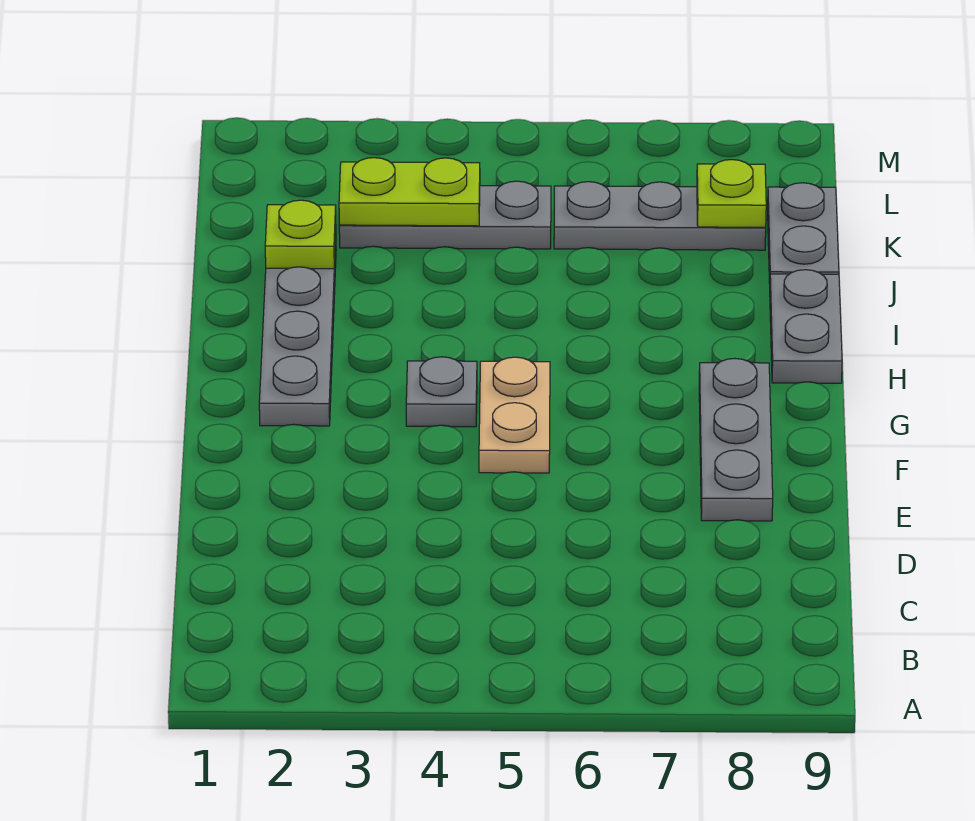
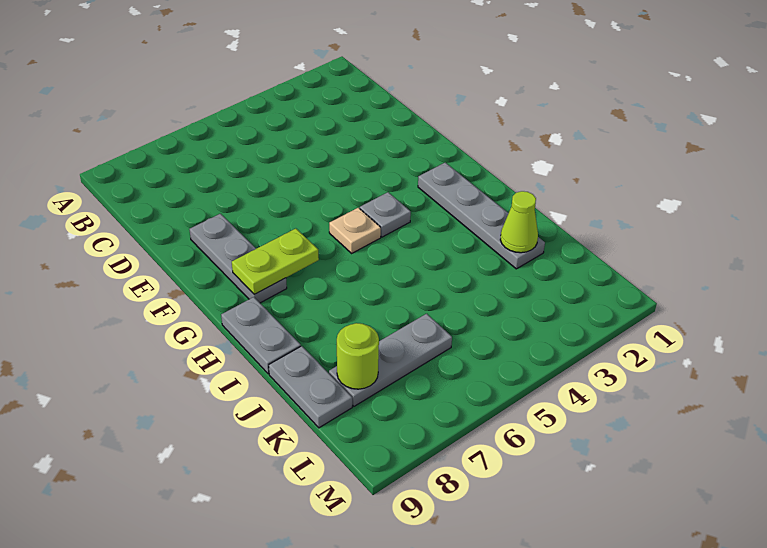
tan 1x2 plate [479,357,550,473] -> tan 1x1 plate [329,208,381,253]
lime 1x1 plate [265,200,336,269] -> lime 1x1 cone [500,191,538,253]
grey 1x3 plate [339,181,551,249] -> none
lime 1x2 plate [339,158,480,226] -> lime 1x2 plate moved to [232,229,319,294]
lime 1x1 plate [697,160,766,227] -> lime 1x1 round brick [337,323,379,389]

